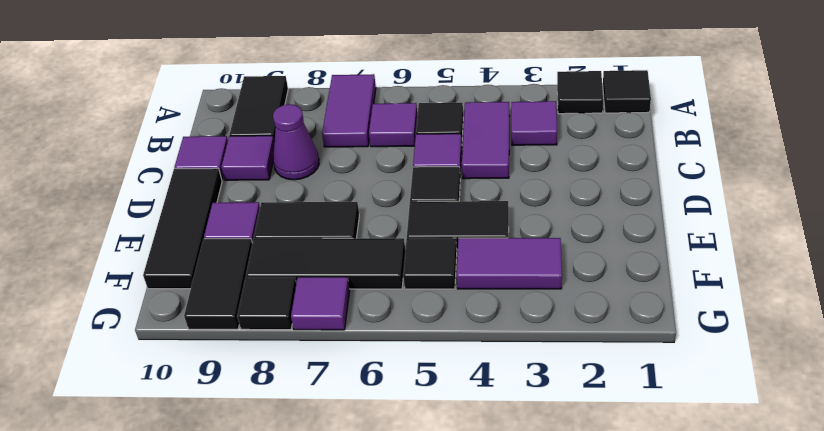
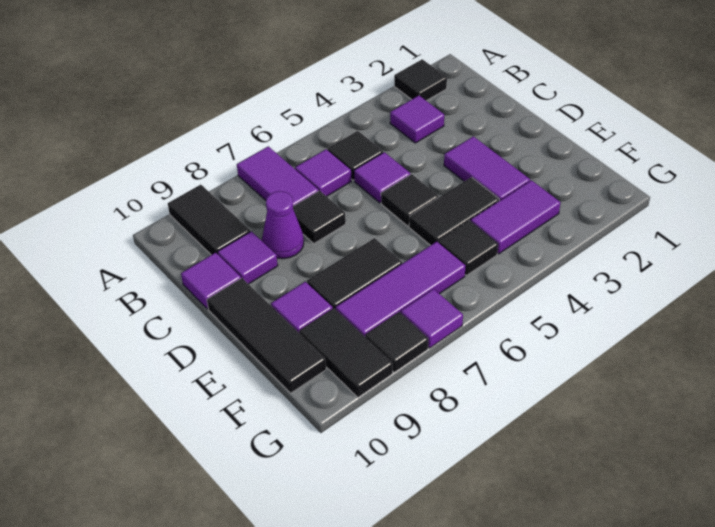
black 1x1 tile [603,70,651,113] -> black 1x1 tile moved to [293,191,346,244]
purple 1x2 tile [462,102,509,179] -> purple 1x2 tile moved to [444,136,530,201]
black 1x3 tile [246,238,405,289] -> purple 1x3 tile [336,242,465,337]

